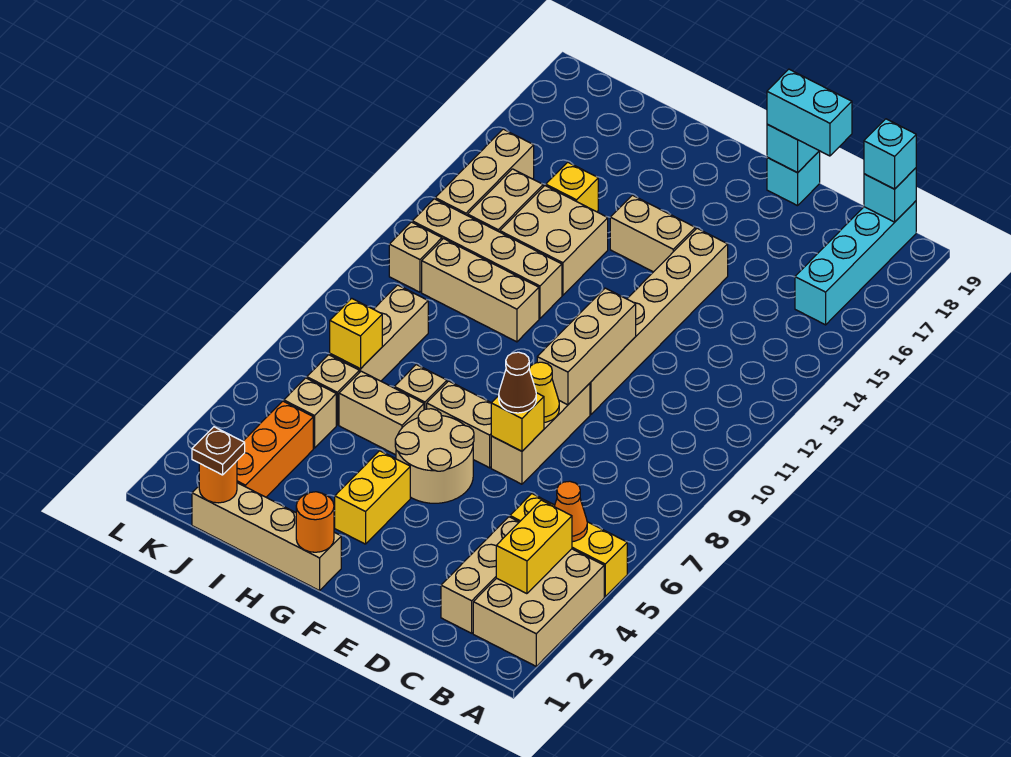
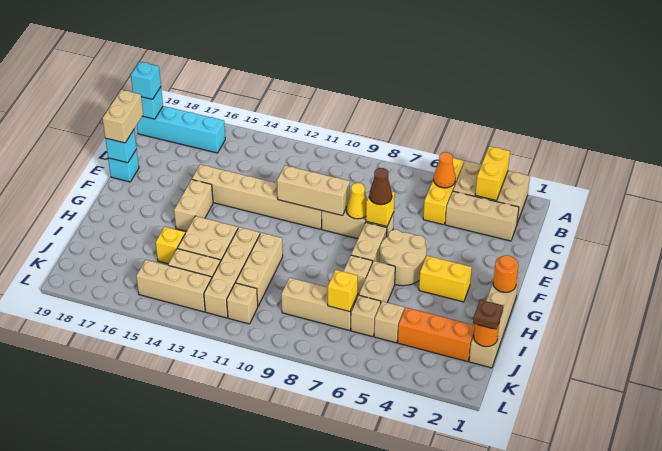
yellow 1x2 brick [496,500,572,594] -> yellow 1x2 brick turned to [475,146,510,201]
cyan 1x2 brick [767,69,852,156] -> tan 1x2 brick [102,90,143,143]

